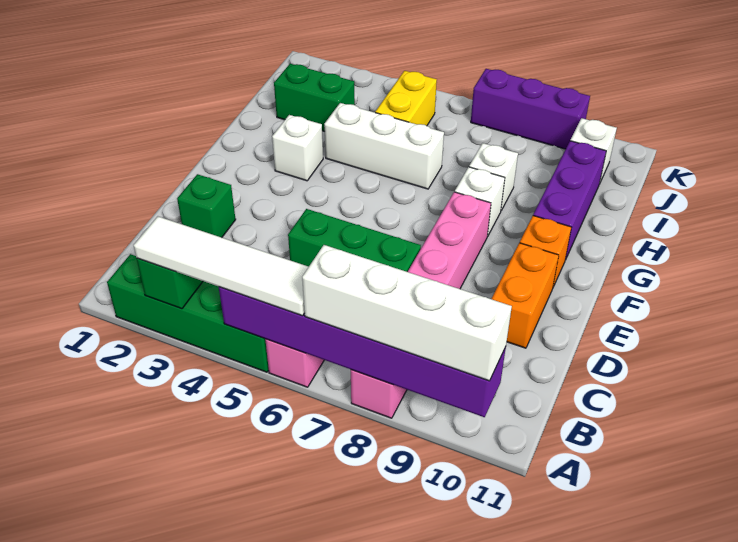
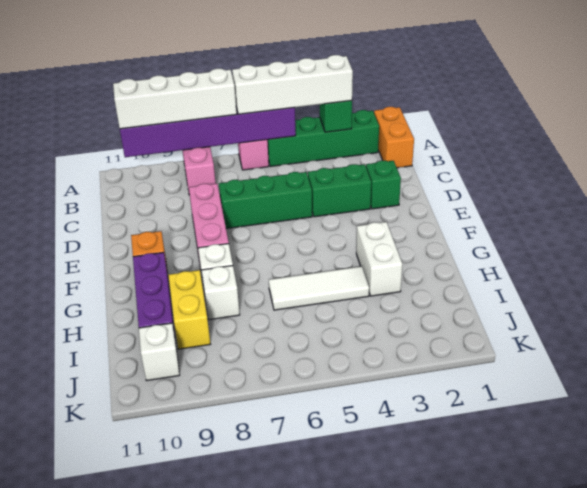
white 1x4 tile [134,216,308,316] -> white 1x4 brick [232,55,353,114]
orange 1x2 brick [492,243,559,348] -> orange 1x2 brick moved to [374,107,414,168]
white 1x1 brick [272,115,323,181] -> white 1x2 brick [356,222,403,296]
white 1x3 brick [324,103,444,189] -> white 1x3 tile [269,266,369,310]
green 1x2 brick [274,64,355,131] -> green 1x2 brick moved to [308,164,371,217]
yellow 1x2 brick [375,71,437,126] -> yellow 1x2 brick moved to [168,270,210,349]
purple 1x3 brick [471,69,590,149] -> none

